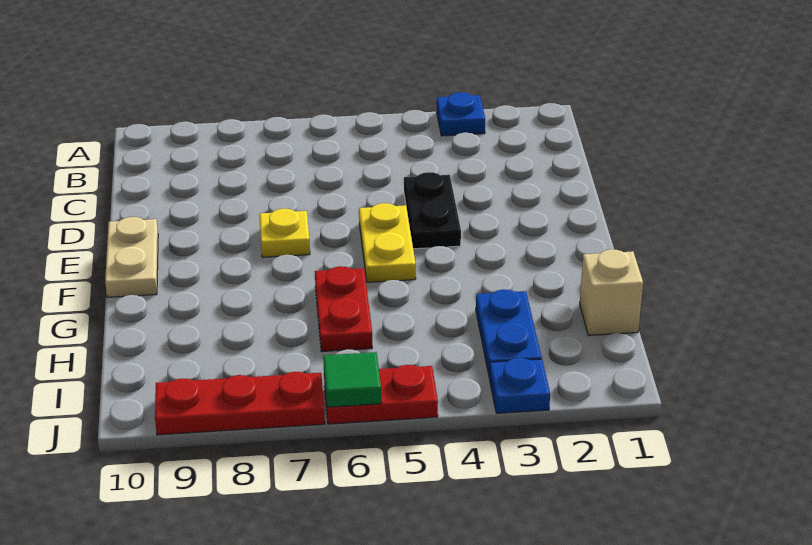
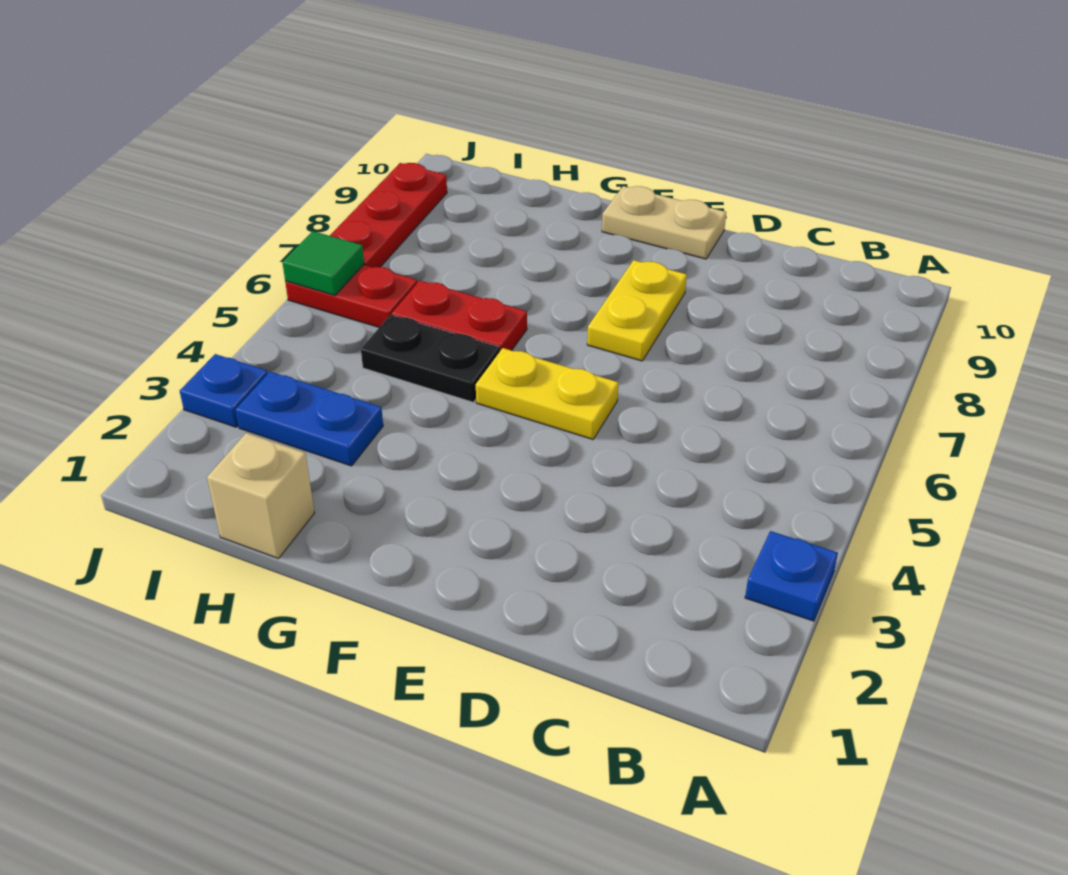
black 1x2 plate [404,172,461,249] -> black 1x2 plate moved to [361,315,500,402]
yellow 1x1 plate [260,209,310,257] -> yellow 1x2 plate [587,260,687,361]
red 1x2 plate [324,365,438,424] -> red 1x2 plate turned to [285,265,417,327]

